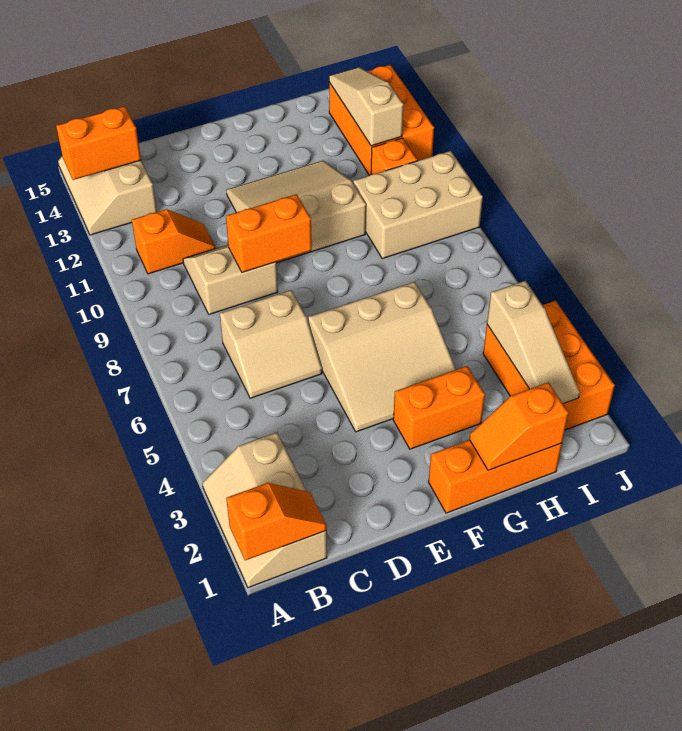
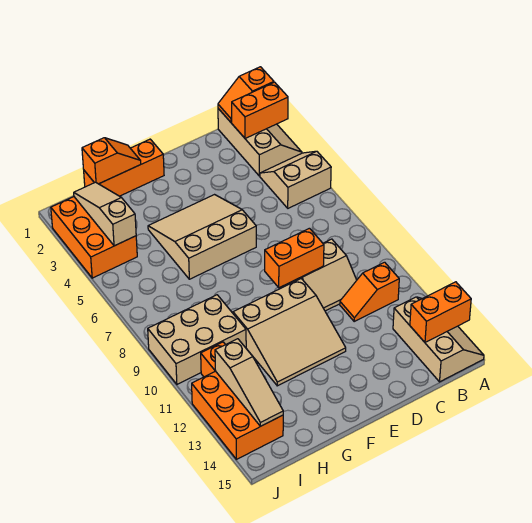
tan 2x2 slope [220,290,322,398] -> tan 2x2 slope moved to [260,151,331,208]
orange 1x2 brick [393,366,485,449] -> orange 1x2 brick moved to [232,82,288,138]

